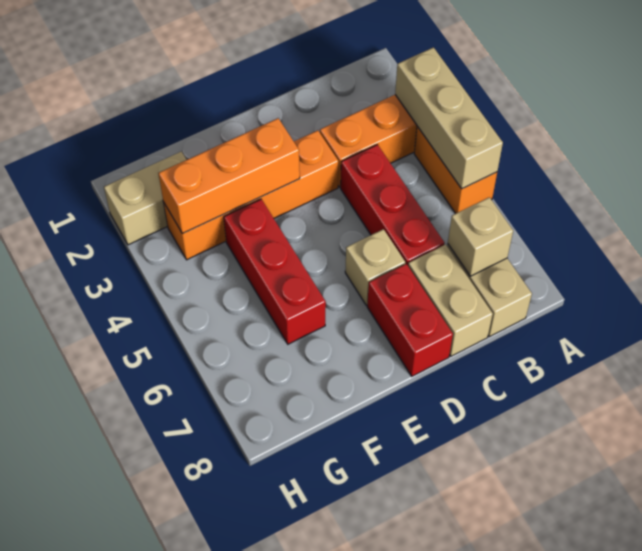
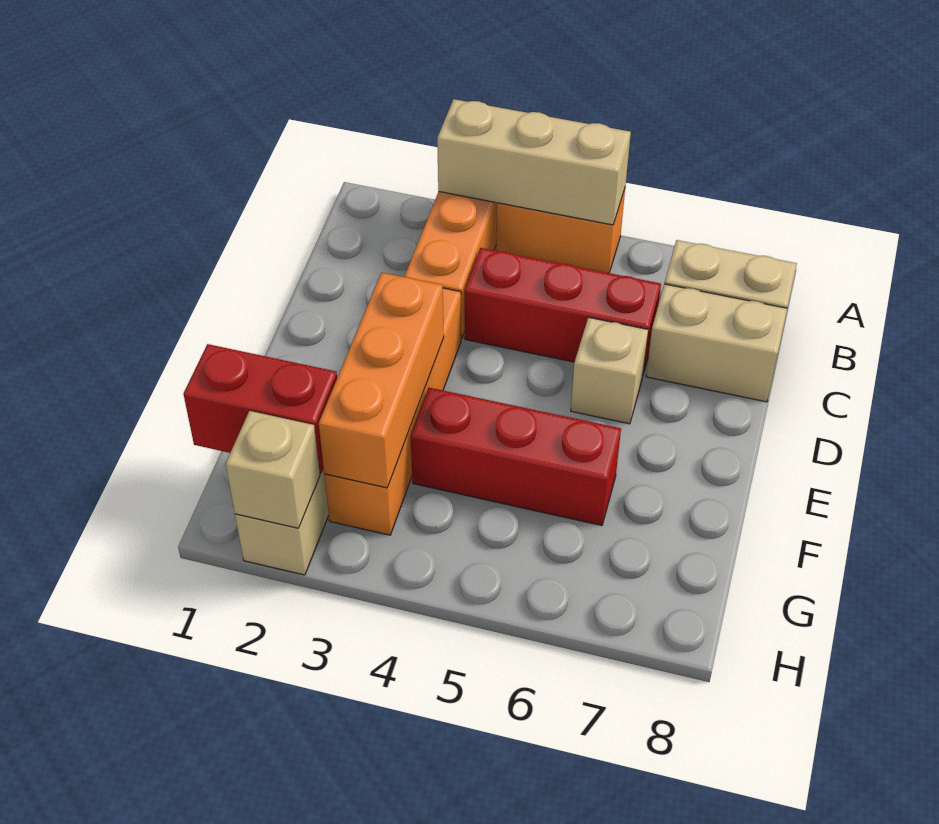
tan 1x1 brick [448,197,513,276] -> tan 1x1 brick moved to [226,411,320,528]
red 1x2 brick [367,264,453,376] -> red 1x2 brick moved to [184,344,337,473]

